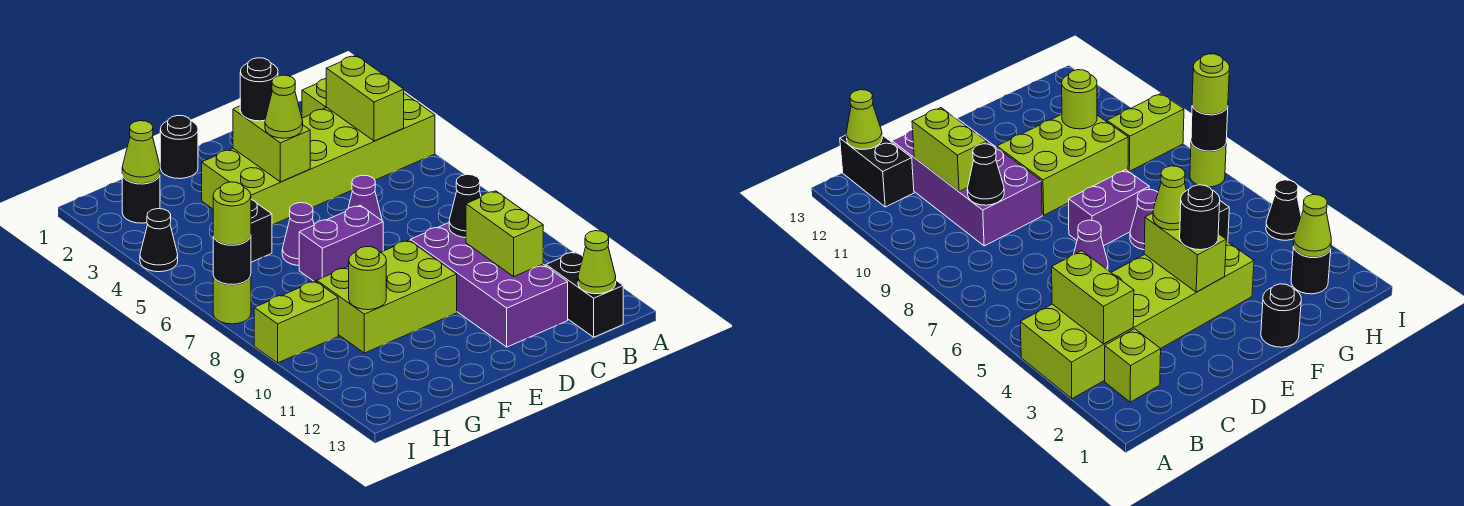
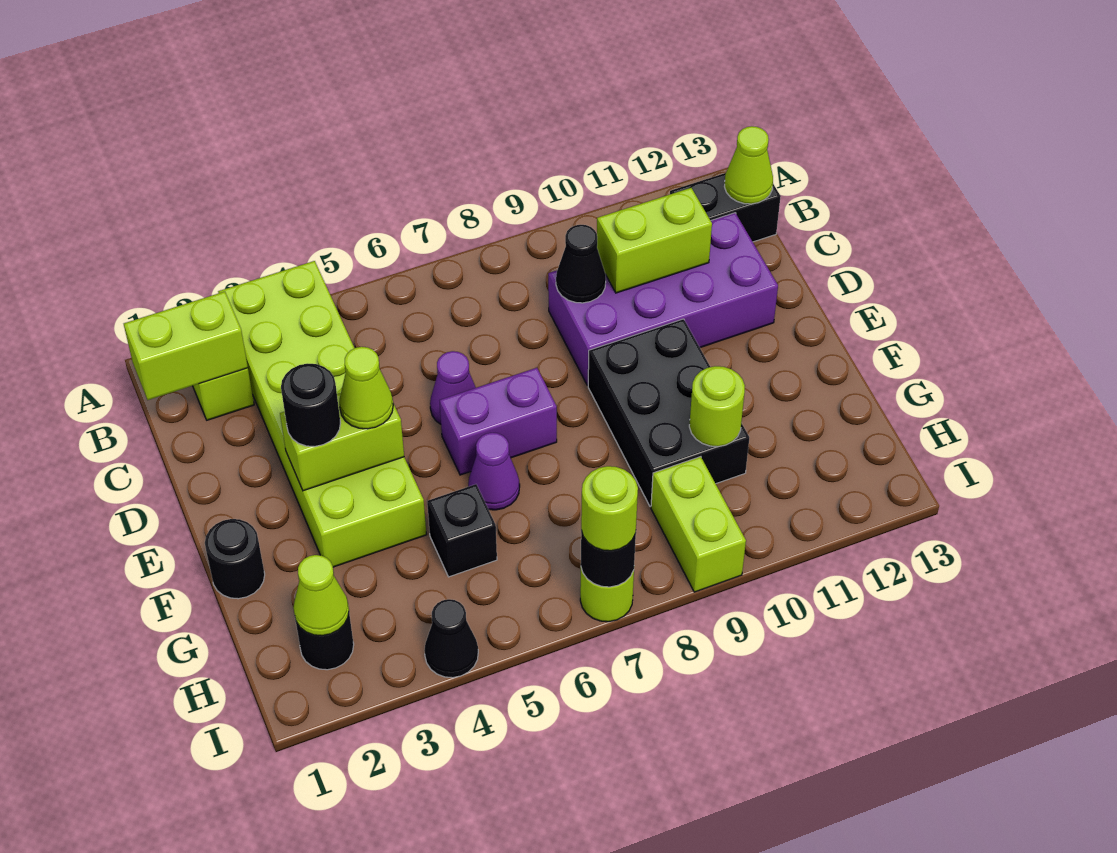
lime 1x2 brick [326,55,404,141] -> lime 1x2 brick moved to [124,292,248,400]
purple 1x2 brick [299,205,383,282] -> purple 1x2 brick turned to [440,368,557,475]
lime 2x3 brick [317,240,457,353] -> black 2x3 brick [588,319,749,507]

